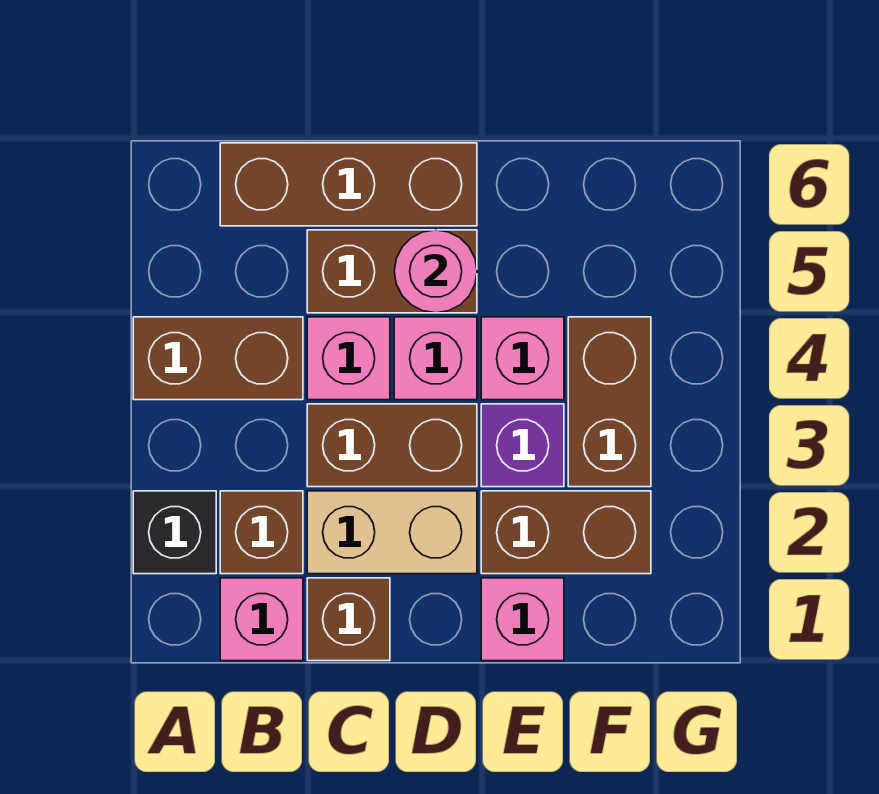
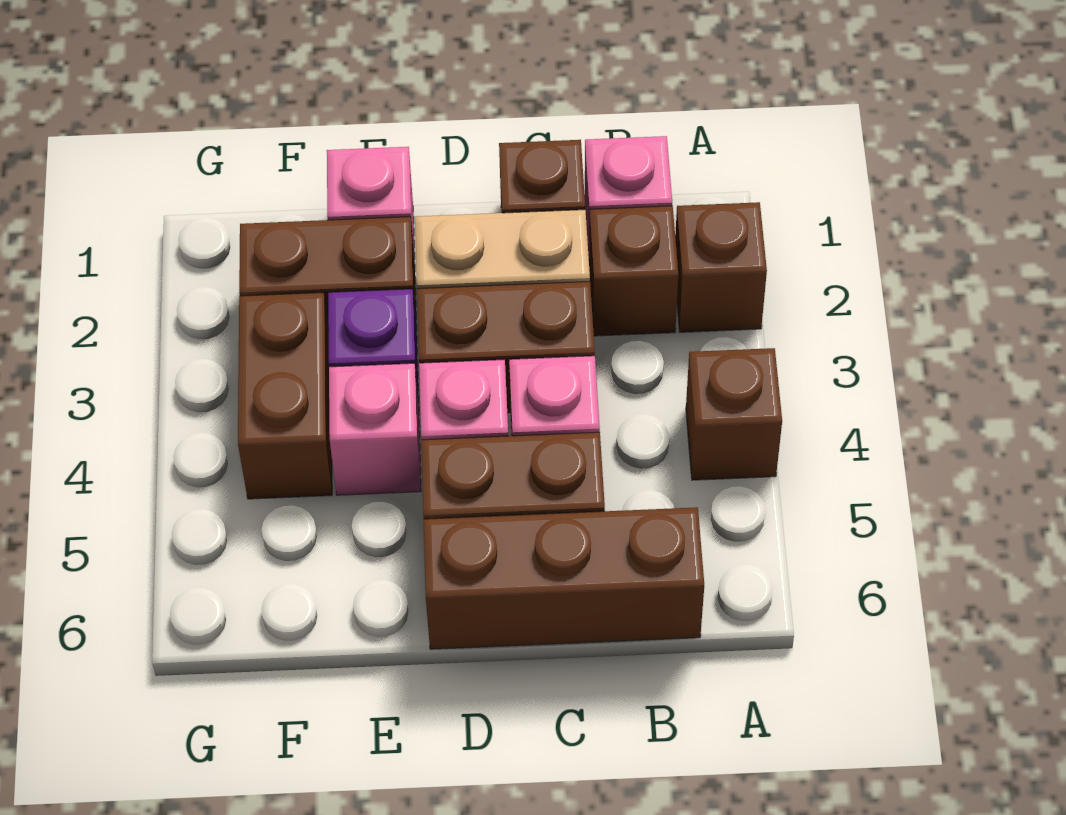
black 1x1 brick [133,491,216,574] -> brown 1x1 brick [675,202,767,332]
brown 1x2 brick [133,317,303,400] -> brown 1x1 brick [686,348,782,480]
pink 1x1 round brick [394,230,477,313] -> none

